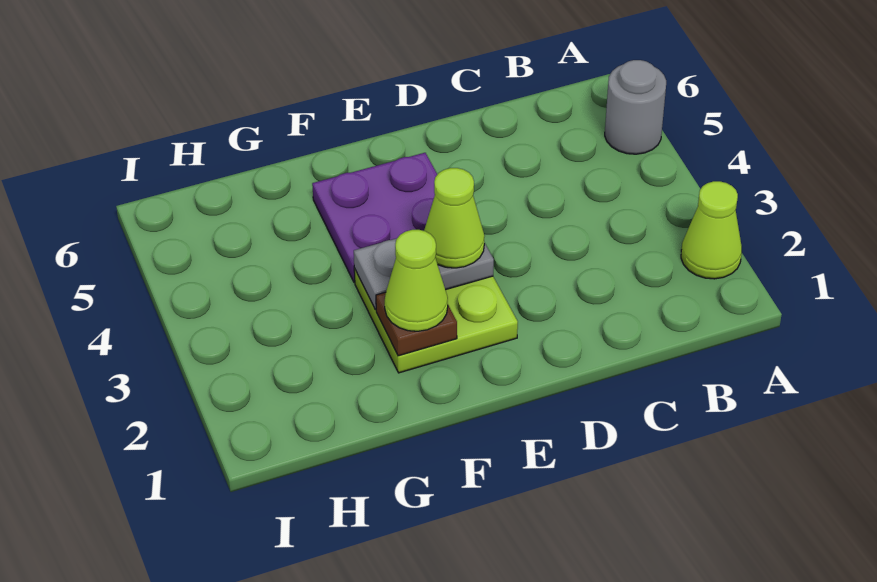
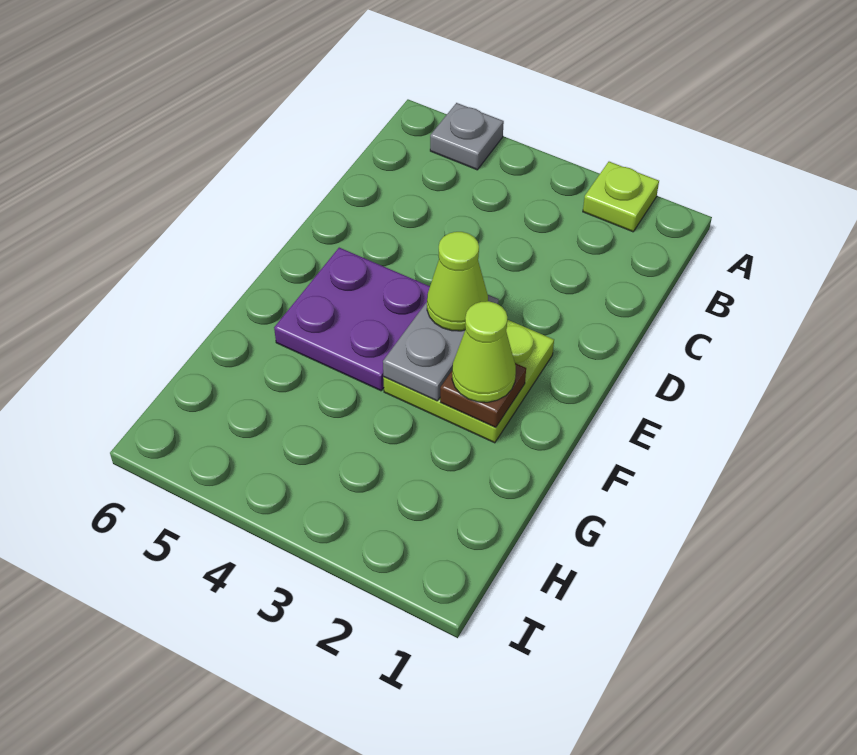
lime 1x1 cone [681,181,742,279] -> lime 1x1 plate [583,162,659,232]
grey 1x1 round brick [605,60,666,154] -> grey 1x1 plate [430,103,504,170]

